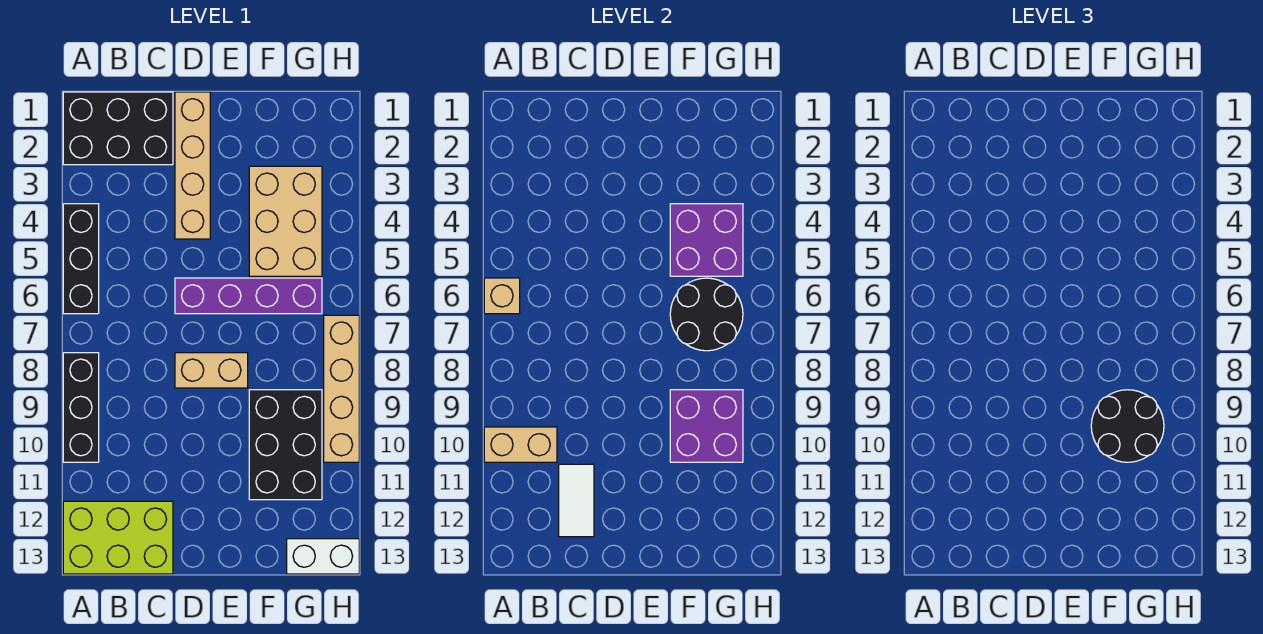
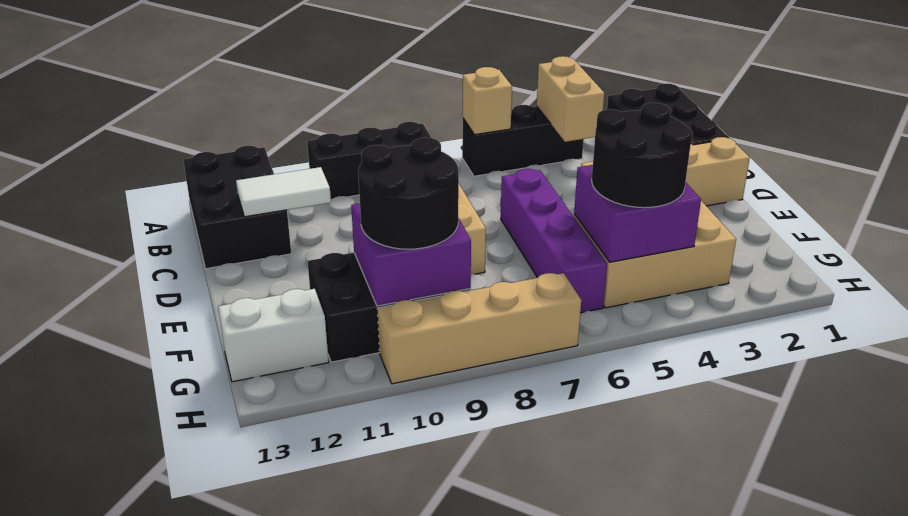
tan 1x2 brick [484,427,557,462] -> tan 1x2 brick moved to [537,56,604,142]
lime 2x3 brick [63,501,173,574] -> black 2x3 brick [183,146,291,269]
black 2x2 round brick [670,278,743,351] -> black 2x2 round brick moved to [592,103,693,208]
white 1x2 brick [287,539,359,574] -> white 1x2 brick turned to [218,289,329,382]

